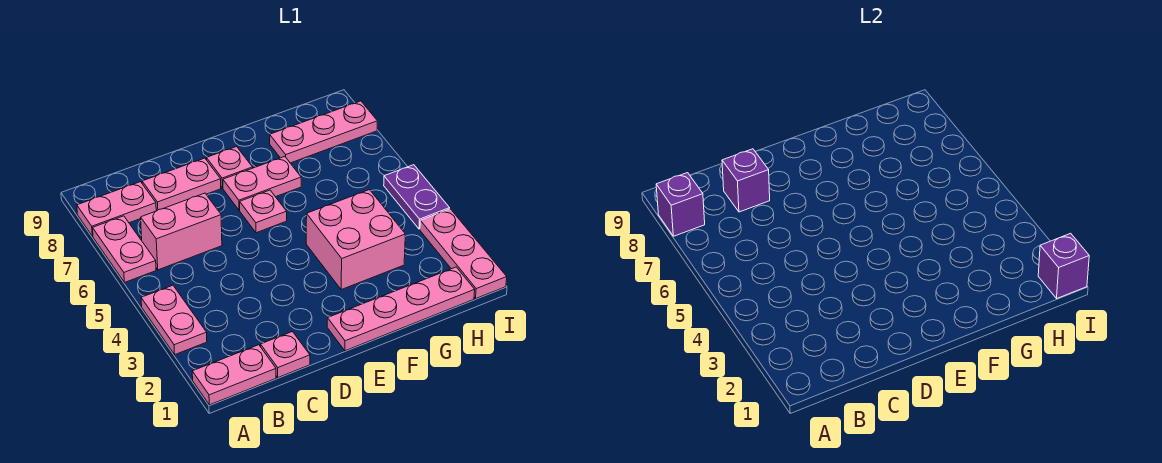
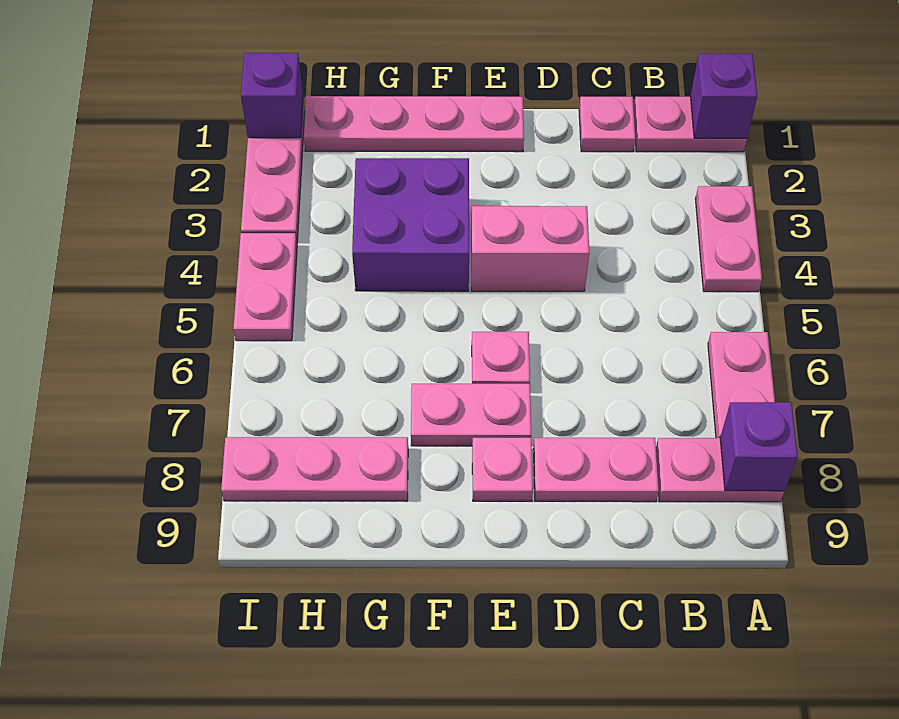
pink 1x2 brick [141,193,222,270] -> pink 1x2 brick moved to [471,206,589,291]
purple 1x1 brick [722,149,770,212] -> purple 1x1 brick moved to [690,54,757,138]
pink 2x2 brick [306,190,405,290] -> purple 2x2 brick [352,158,469,291]
purple 1x2 plate [384,165,450,229] -> pink 1x2 plate [233,233,297,341]

